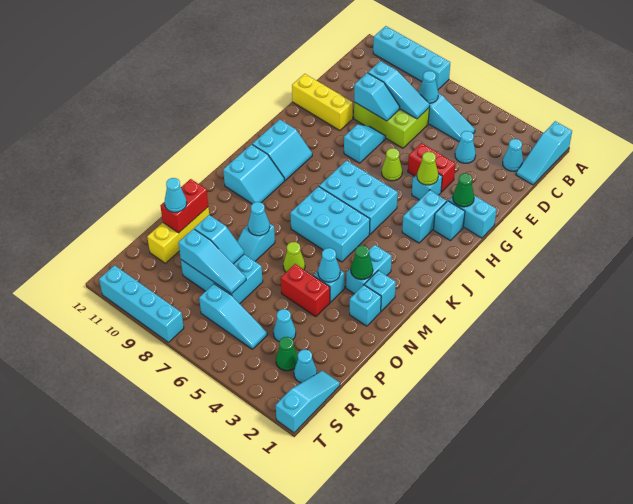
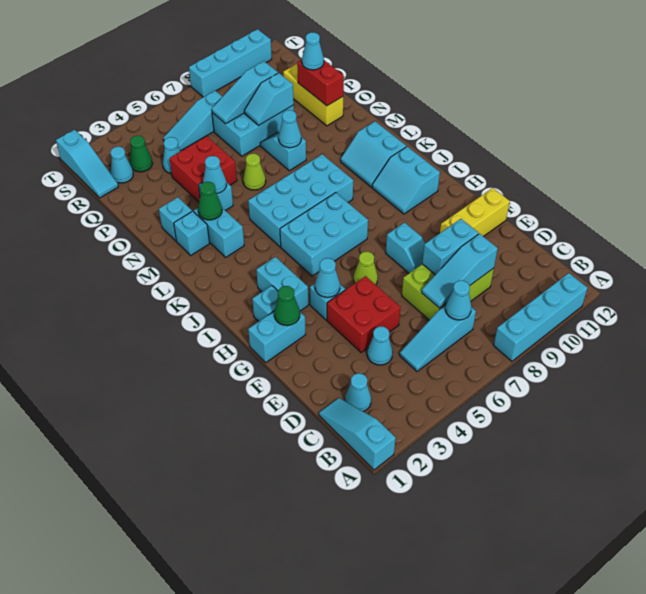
cyan 1x2 slope [354,73,400,121] -> cyan 1x2 brick [422,219,479,275]
red 1x2 brick [408,143,455,192] -> red 2x2 brick [327,276,400,353]
lime 1x1 cone [417,152,438,185] -> cyan 1x1 cone [315,258,340,297]
cyan 2x3 brick [290,187,370,262] -> cyan 2x4 brick [248,154,353,247]
red 1x2 brick [281,264,330,317] -> red 2x2 brick [170,136,237,202]

